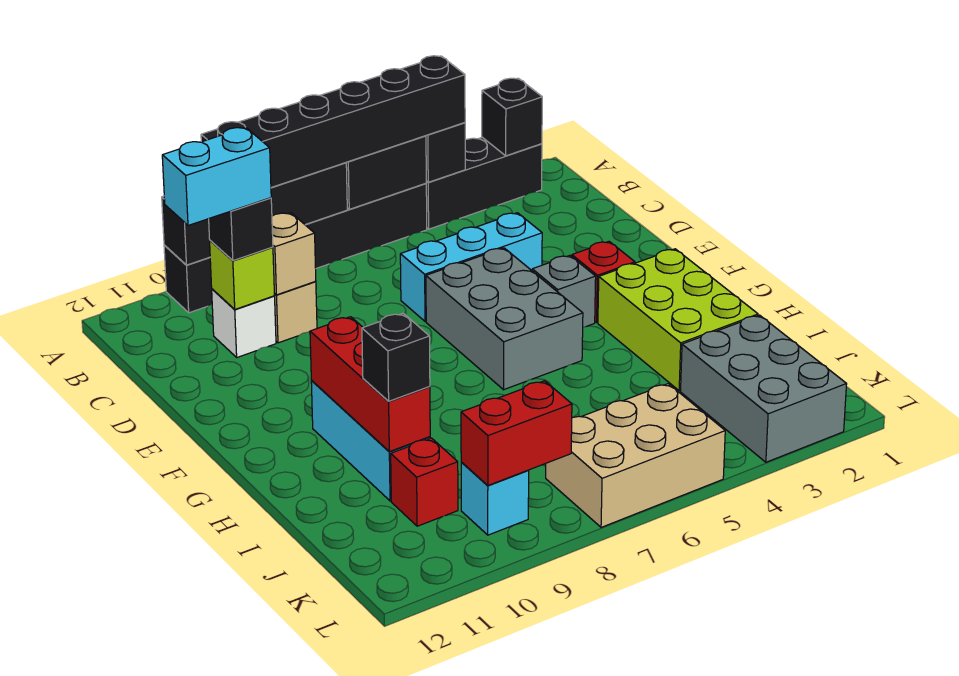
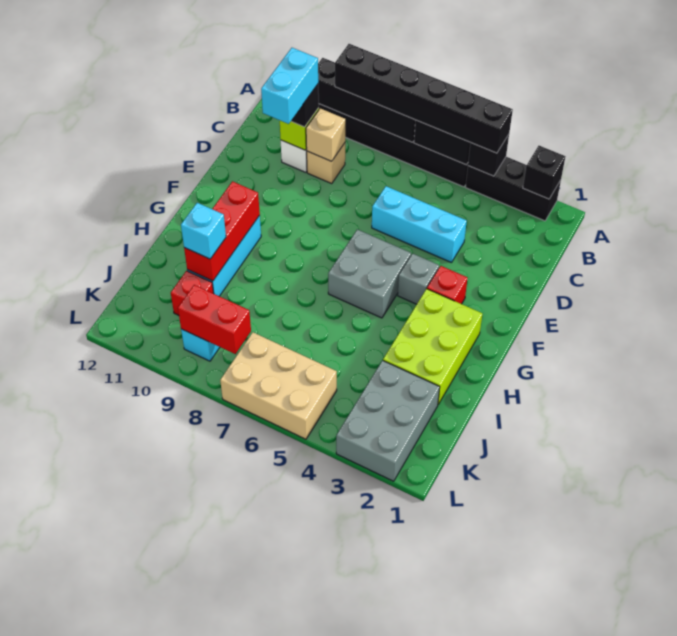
cyan 1x2 brick [162,127,271,225] -> cyan 1x2 brick turned to [261,48,318,124]
grey 2x3 brick [426,248,583,390] -> grey 2x2 brick [328,229,411,318]
black 1x1 brick [362,313,430,401] -> cyan 1x1 brick [181,203,226,259]

